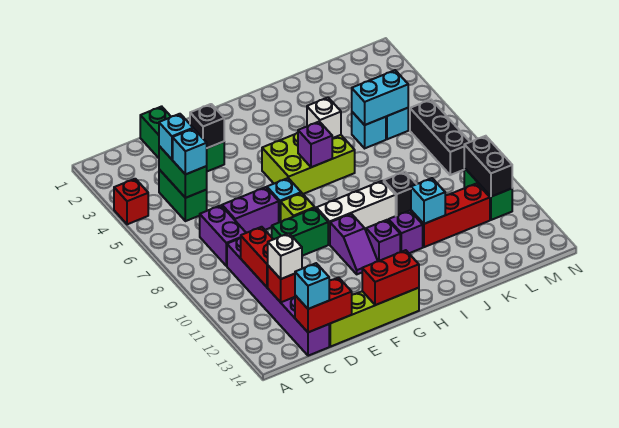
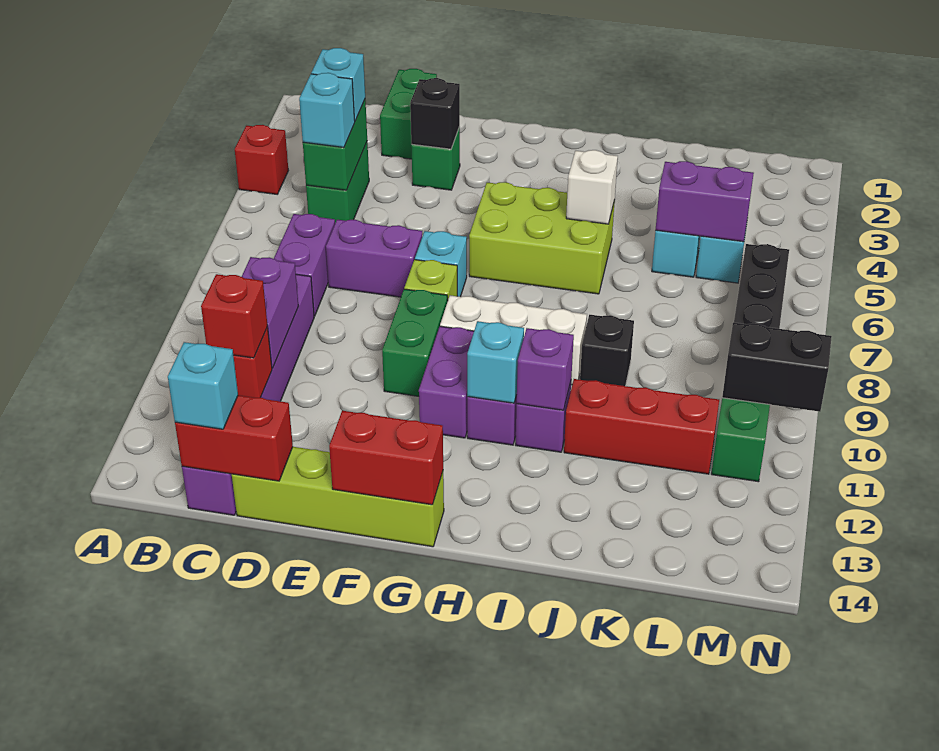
red 1x2 brick [241,227,273,287] -> purple 1x2 brick [242,257,298,368]
white 1x1 brick [268,233,302,279] -> red 1x1 brick [201,274,268,358]
green 1x2 brick [272,208,328,256] -> green 1x2 brick turned to [382,289,448,396]
purple 1x2 slope [330,214,378,274] -> purple 1x2 brick [419,326,474,438]
purple 1x1 brick [298,121,332,167] -> purple 1x1 brick moved to [517,328,574,410]
cyan 1x1 brick [411,178,445,224] -> cyan 1x1 brick moved to [467,321,524,403]
cyan 1x2 brick [352,70,408,125] -> purple 1x2 brick [656,161,754,242]
black 1x2 brick [464,136,512,197] -> black 1x2 brick turned to [722,323,832,412]

